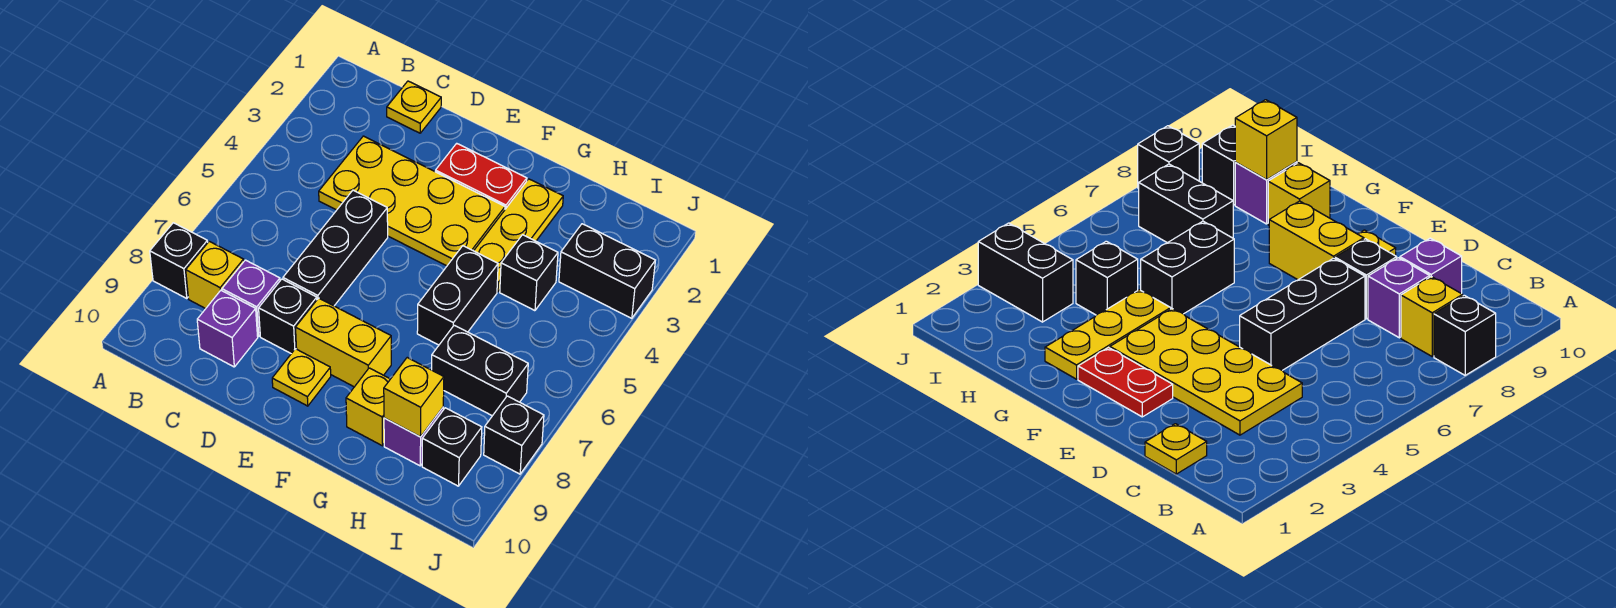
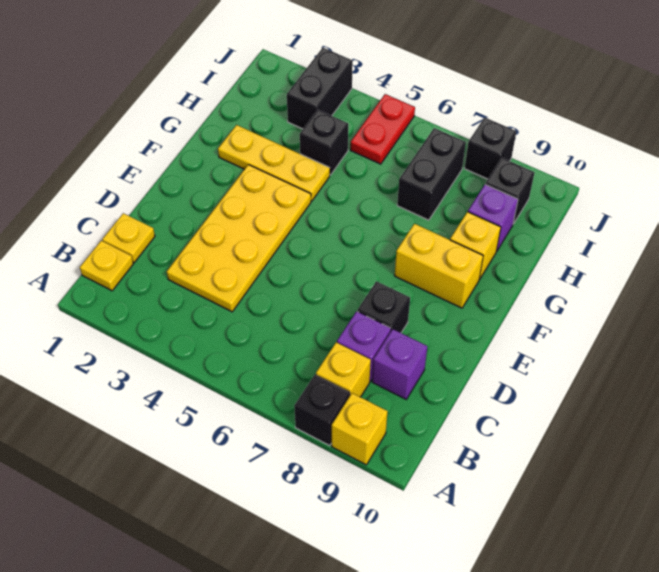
black 1x3 brick [283,190,388,306] -> none
red 1x2 plate [435,143,527,209] -> red 1x2 plate moved to [350,94,415,164]
yellow 1x2 brick [296,298,391,387] -> yellow 1x2 brick turned to [395,224,483,308]
yellow 1x1 plate [272,349,331,406] -> yellow 1x1 plate moved to [80,241,133,291]
black 1x2 brick [417,246,498,345] -> none
yellow 1x1 brick [384,358,444,437] -> yellow 1x1 brick moved to [332,393,388,465]

